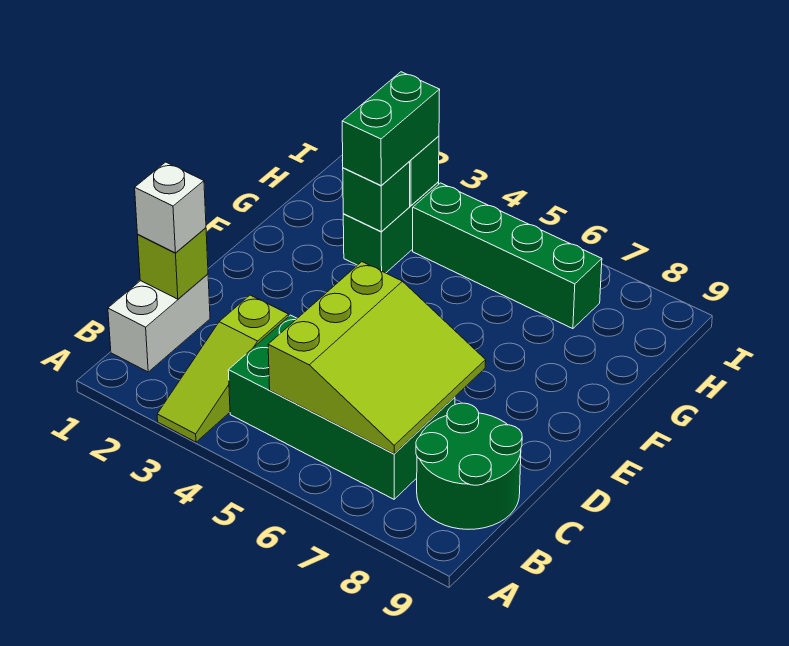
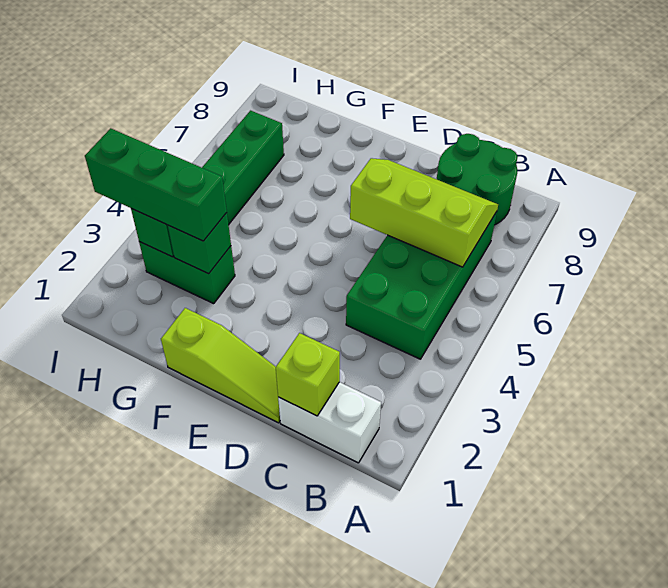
lime 1x3 slope [157,295,289,442] -> lime 1x3 slope moved to [161,308,280,423]
lime 3x3 slope [268,262,486,454] -> lime 2x3 slope [350,158,498,267]
white 1x1 brick [135,162,206,253] -> none
green 1x2 brick [342,72,440,186] -> green 1x3 brick [85,128,227,241]

